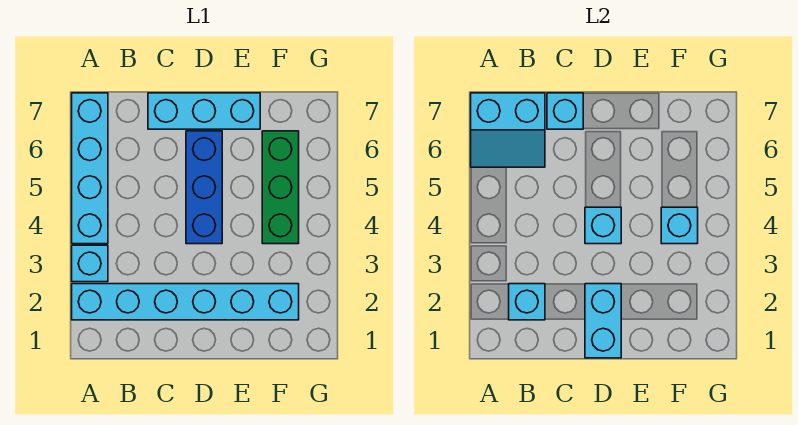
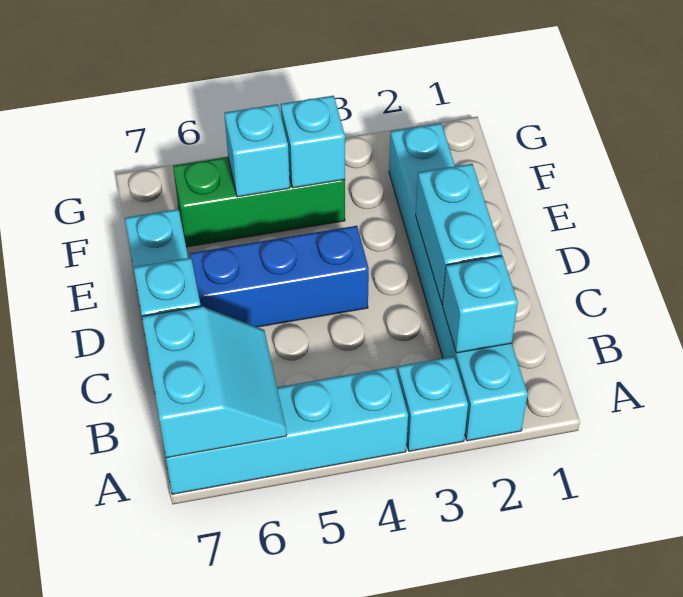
cyan 1x2 brick [585,284,621,358] -> cyan 1x2 brick turned to [416,164,502,305]
cyan 1x1 brick [585,207,621,244] -> cyan 1x1 brick moved to [224,104,290,197]

